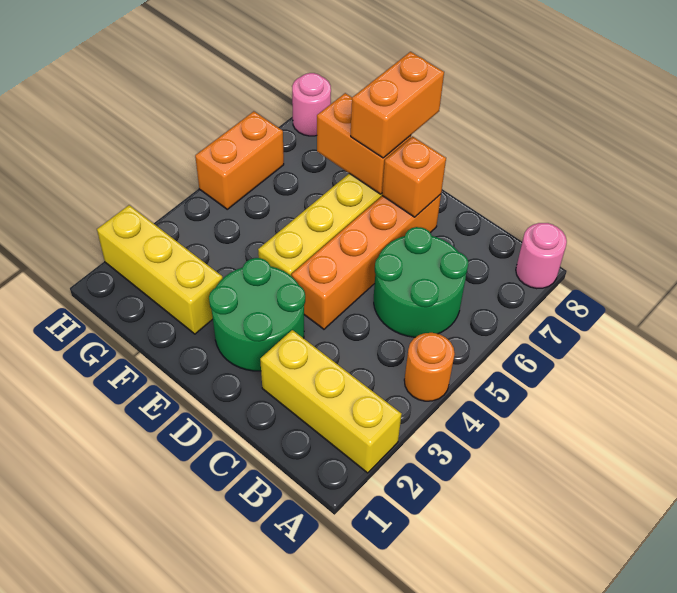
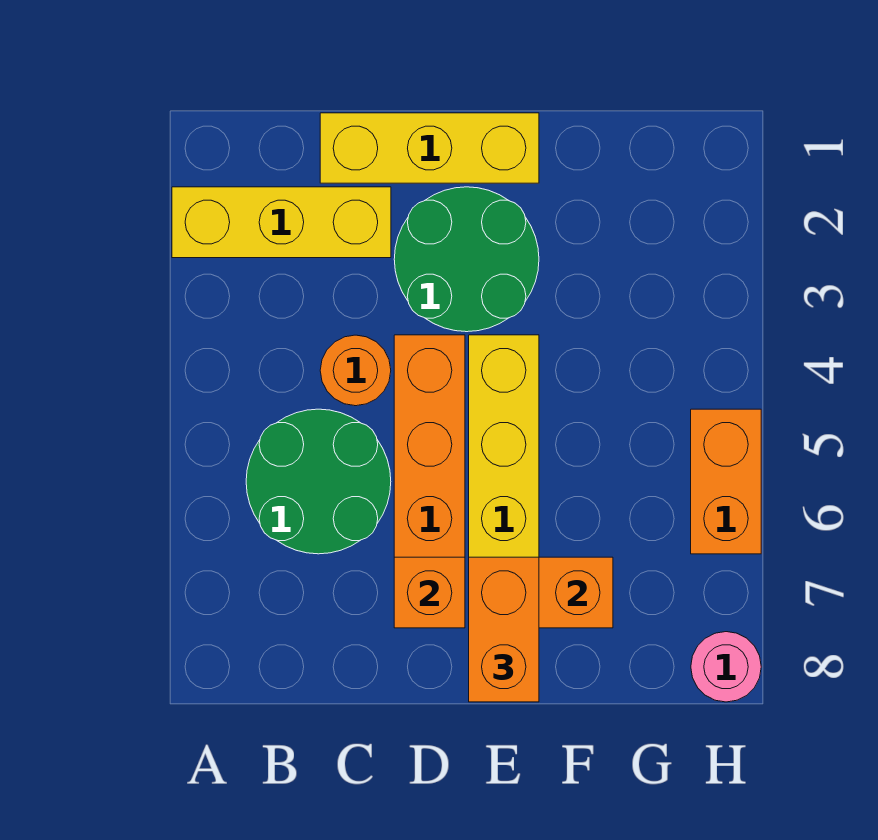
orange 1x1 round brick [404,333,455,401] -> orange 1x1 round brick moved to [320,335,391,406]
pink 1x1 round brick [516,223,567,289] -> none
yellow 1x3 brick [97,205,223,334] -> yellow 1x3 brick moved to [320,113,539,183]

